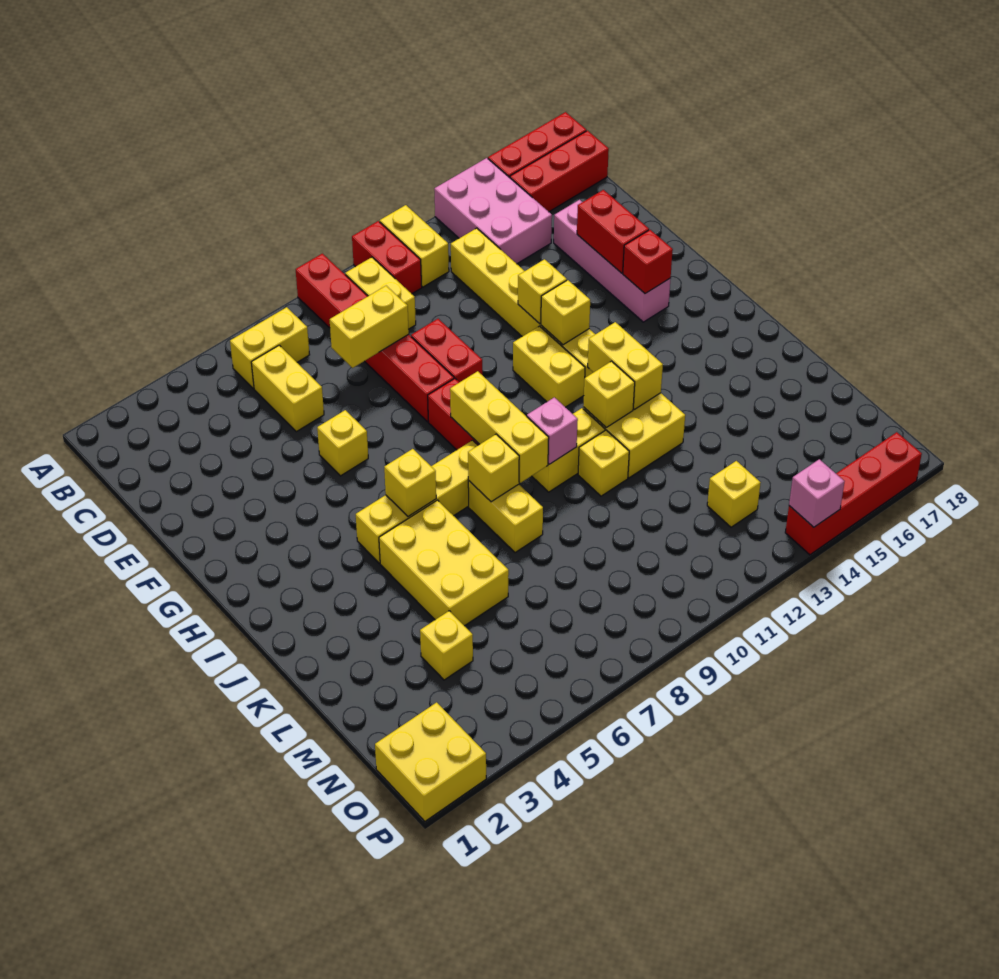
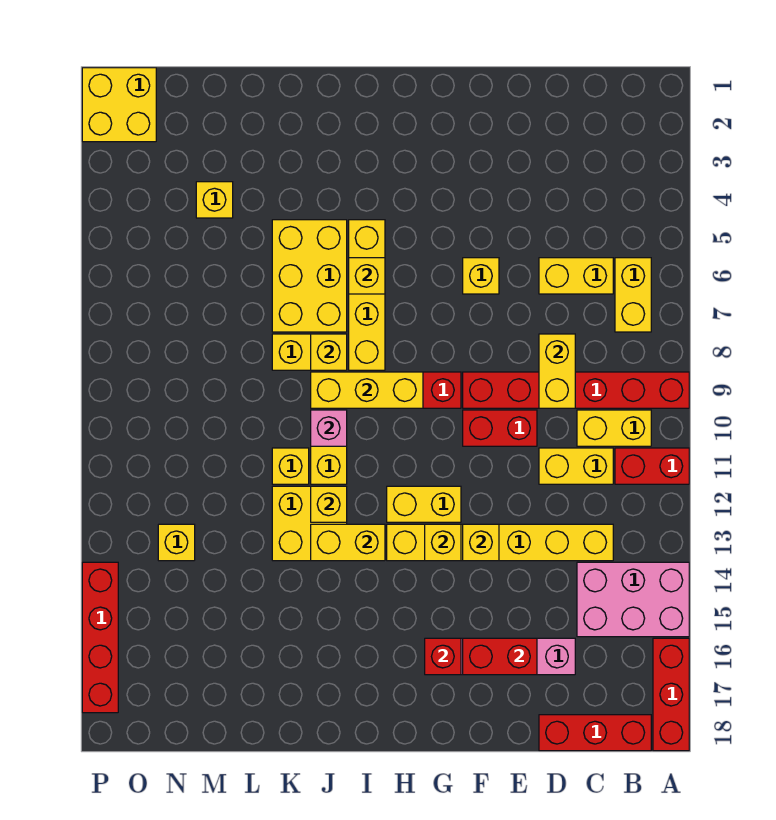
yellow 1x2 brick [380,205,449,287] -> yellow 1x2 brick moved to [539,448,613,484]
red 1x3 brick [510,131,609,212] -> red 1x3 brick turned to [539,715,651,751]
yellow 2x3 brick [379,500,509,626] -> yellow 2x3 brick turned to [272,220,347,332]
pink 1x1 brick [789,459,844,527] -> none

